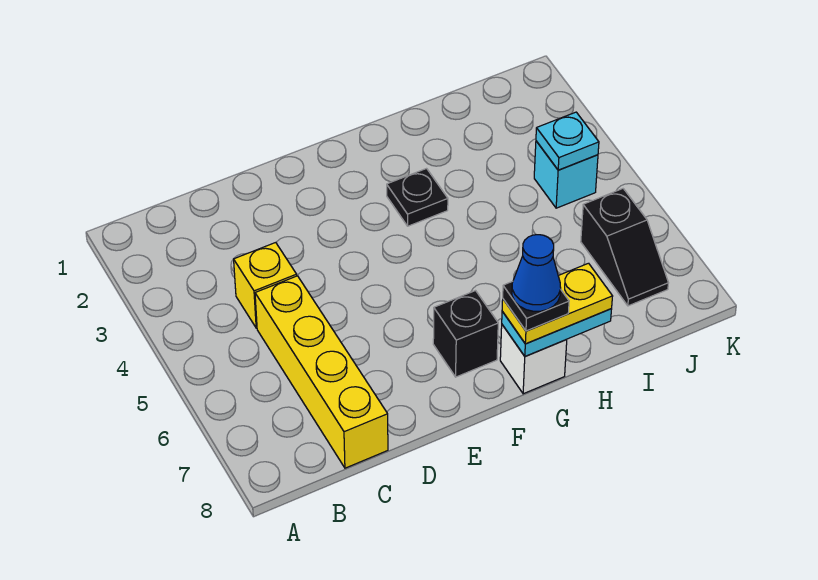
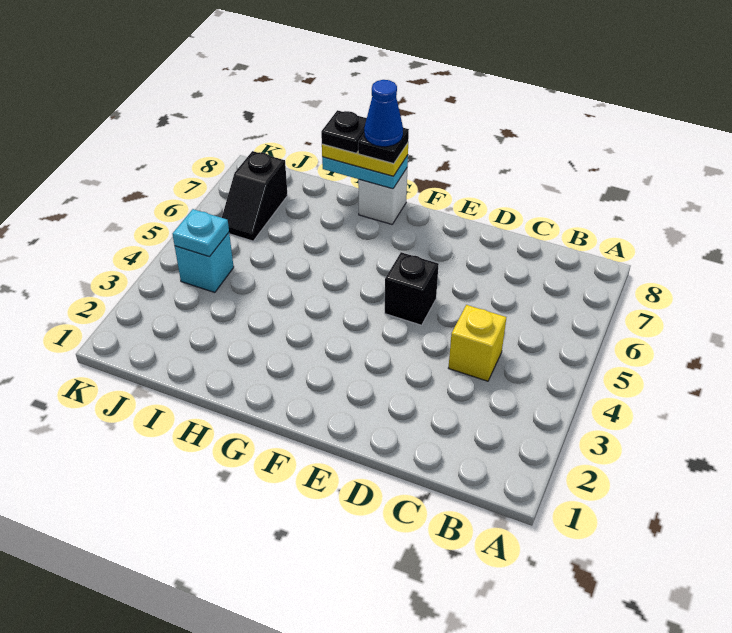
yellow 1x4 brick [255,276,388,468] -> none
black 1x1 brick [433,291,498,377] -> black 1x1 brick moved to [385,252,439,325]
black 1x1 plate [387,169,448,226] -> black 1x1 plate moved to [321,110,367,153]
black 1x2 slope [581,189,668,306] -> black 1x2 slope turned to [222,151,288,241]

